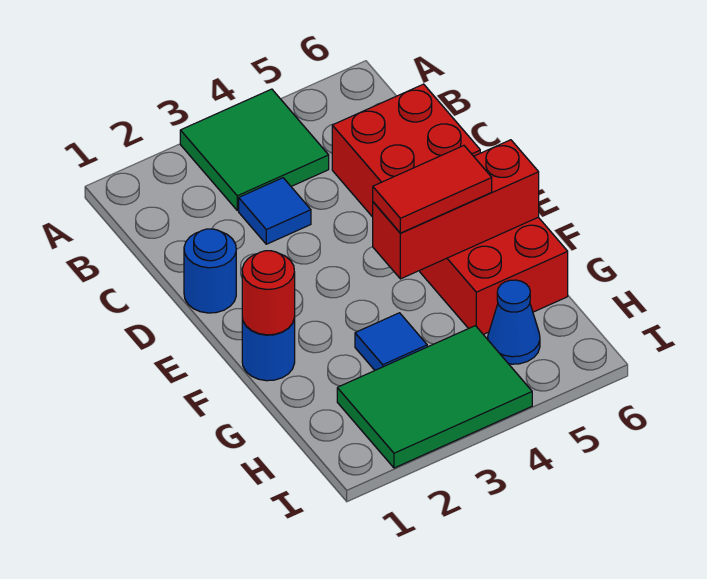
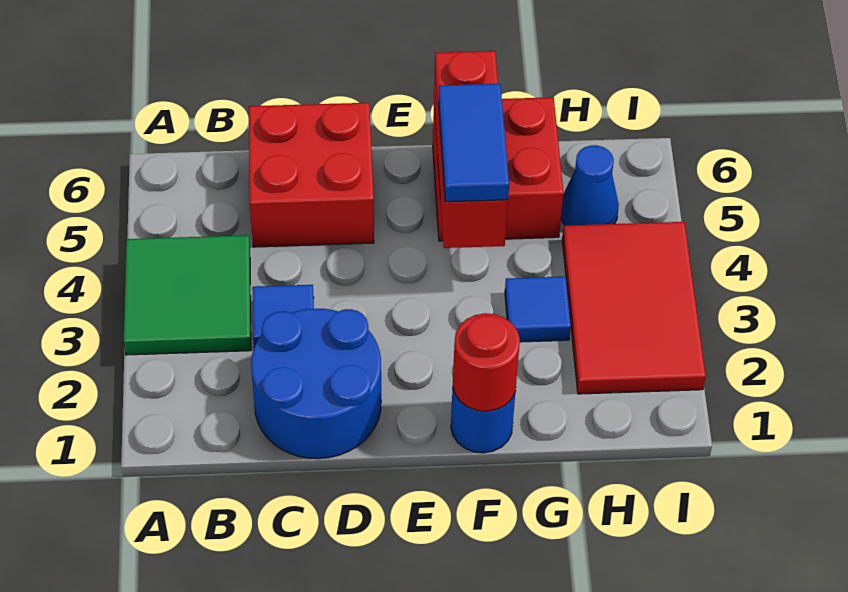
blue 1x1 round brick [184,229,236,313] -> blue 2x2 round brick [251,309,381,459]
red 1x2 tile [373,146,492,233] -> blue 1x2 tile [439,84,509,202]
green 2x3 tile [337,326,532,468] -> red 2x3 tile [562,222,706,394]

